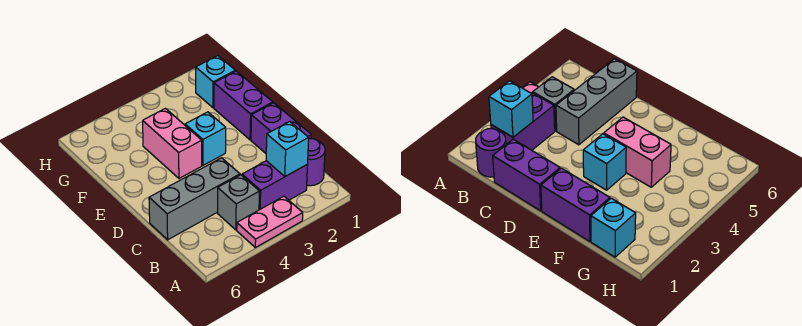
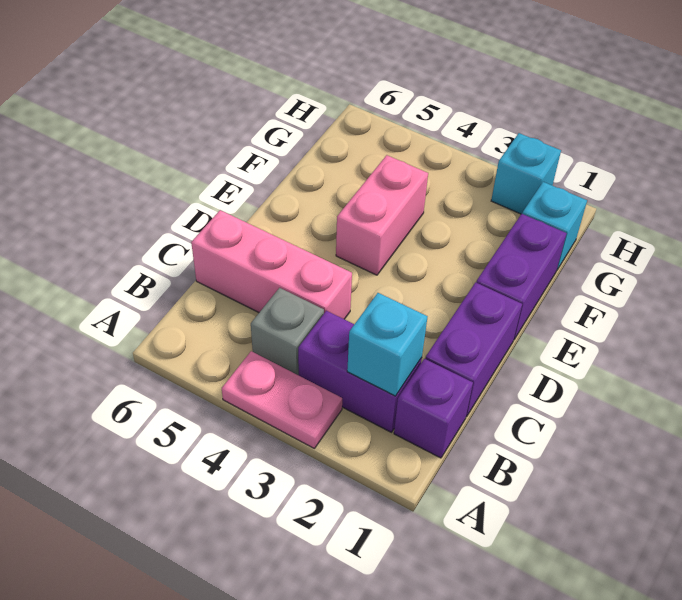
purple 1x1 round brick [307,138,325,186] -> purple 1x1 brick [394,359,473,458]
grey 1x3 brick [149,158,240,240] -> pink 1x3 brick [191,210,352,319]
cyan 1x1 brick [185,112,226,165] -> cyan 1x1 brick moved to [491,133,561,214]

